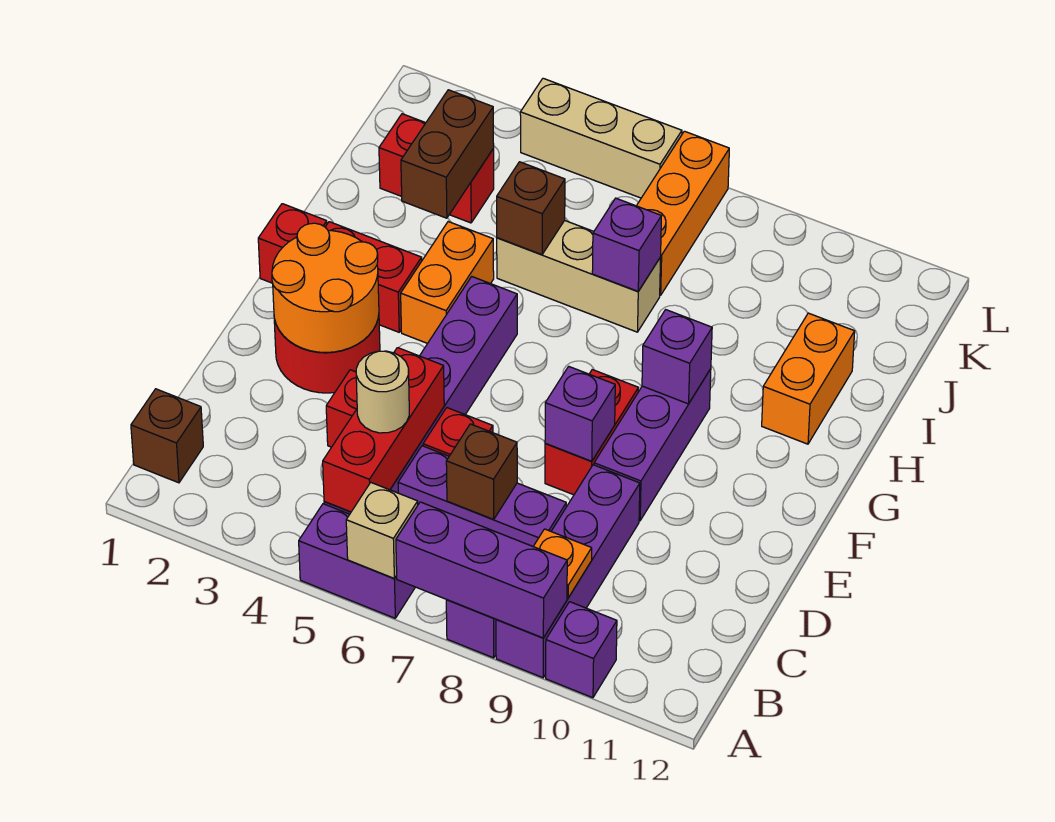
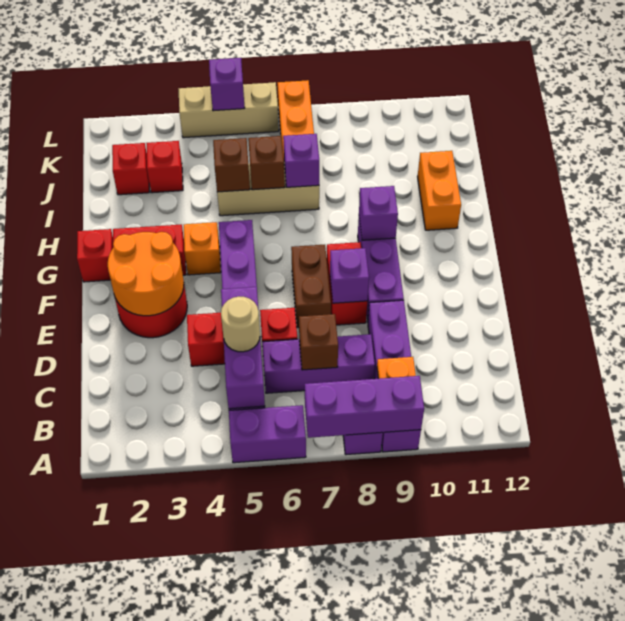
tan 1x1 brick [346,483,418,578] -> none
purple 1x1 brick [546,602,617,698] -> purple 1x1 brick moved to [209,58,245,111]
brown 1x1 brick [131,389,203,483] -> brown 1x1 brick moved to [248,136,285,190]
red 1x3 brick [323,348,444,512] -> purple 1x3 brick [221,287,265,409]
orange 1x2 brick [401,222,494,344] -> orange 1x1 brick [184,222,221,275]
brown 1x2 brick [401,90,494,218] -> brown 1x2 brick moved to [291,245,331,328]

